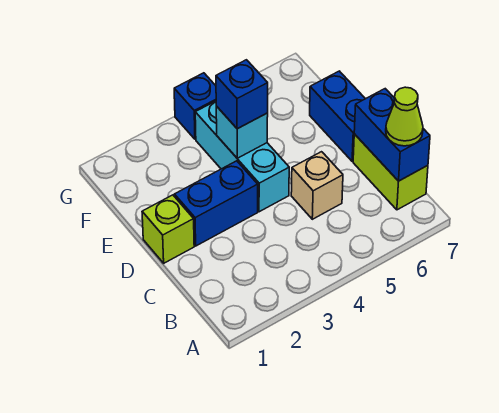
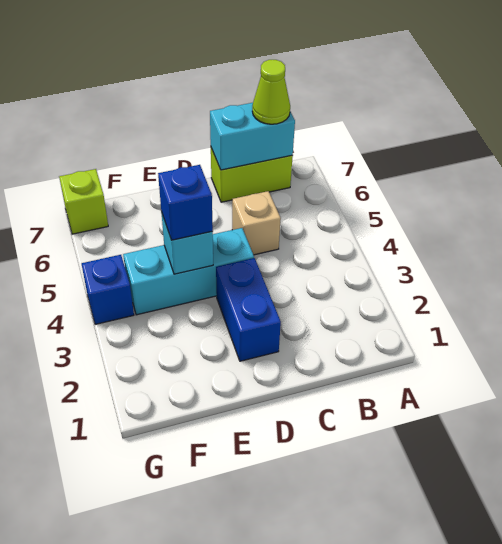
blue 1x2 brick [354,89,430,181] -> cyan 1x2 brick [210,103,295,170]
lime 1x1 brick [142,195,194,263] -> lime 1x1 brick moved to [59,169,108,234]
blue 1x2 brick [310,71,365,161] -> none

